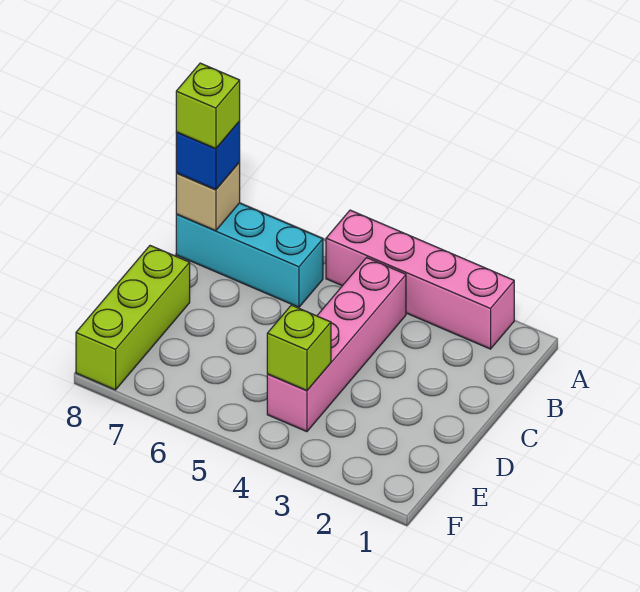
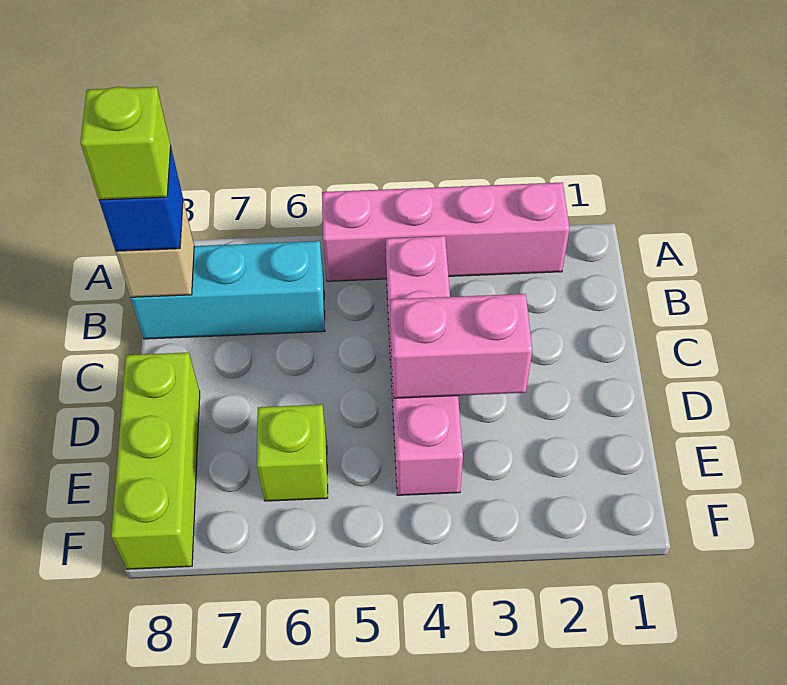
none -> pink 1x2 brick [390,294,532,398]
lime 1x1 brick [267,305,331,391] -> lime 1x1 brick moved to [257,405,328,501]

